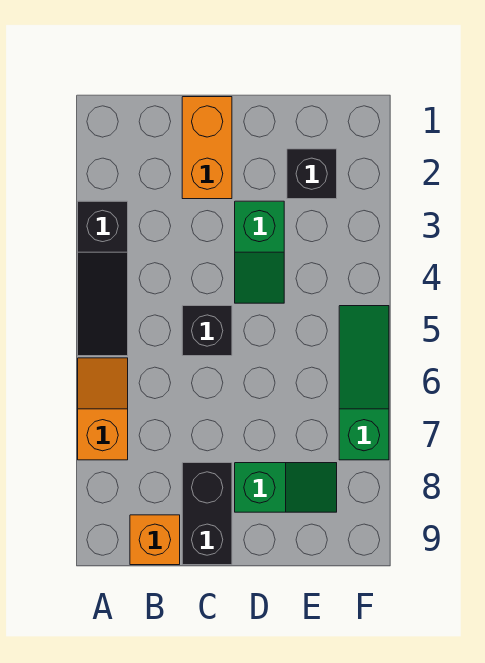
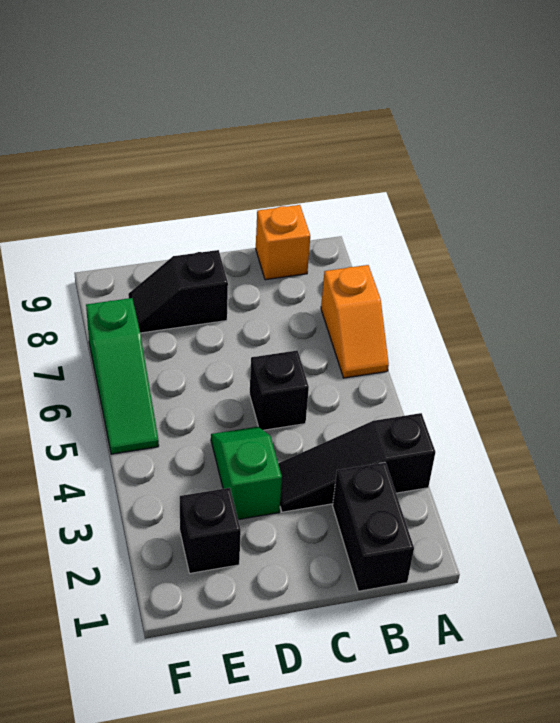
black 1x3 slope [78,201,128,356] -> black 1x3 slope turned to [278,413,435,512]
orange 1x2 brick [182,97,232,199] -> none
black 1x2 brick [182,463,232,565] -> black 1x2 brick moved to [333,462,414,591]
green 1x2 slope [235,463,337,512] -> black 1x2 slope [128,250,228,333]

